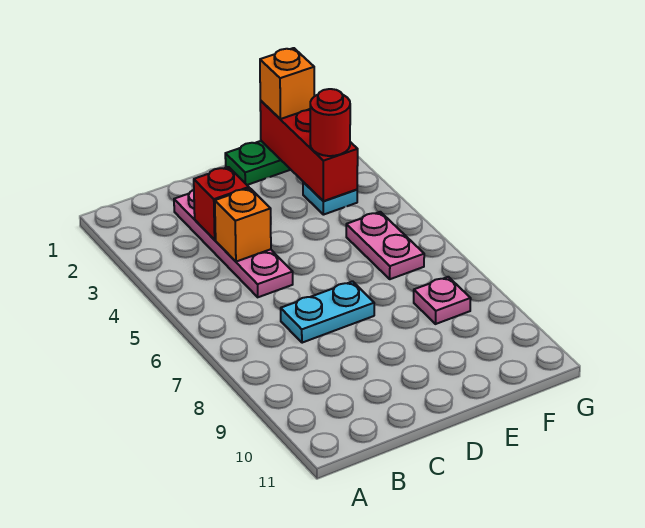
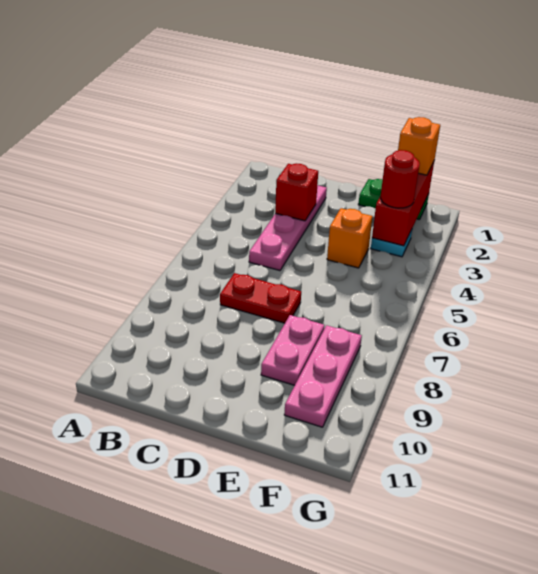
orange 1x1 brick [215,188,271,262] -> orange 1x1 brick moved to [327,208,373,268]
cyan 1x2 plate [281,281,374,343] -> red 1x2 plate [220,273,301,323]
pink 1x2 plate [346,212,424,279] -> pink 1x2 plate moved to [261,315,324,385]
pink 1x1 plate [414,277,471,324] -> pink 1x3 plate [284,325,362,427]

